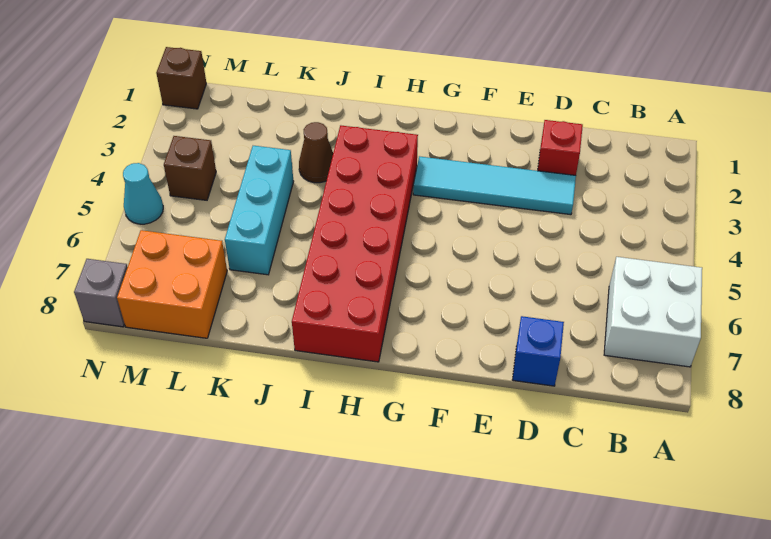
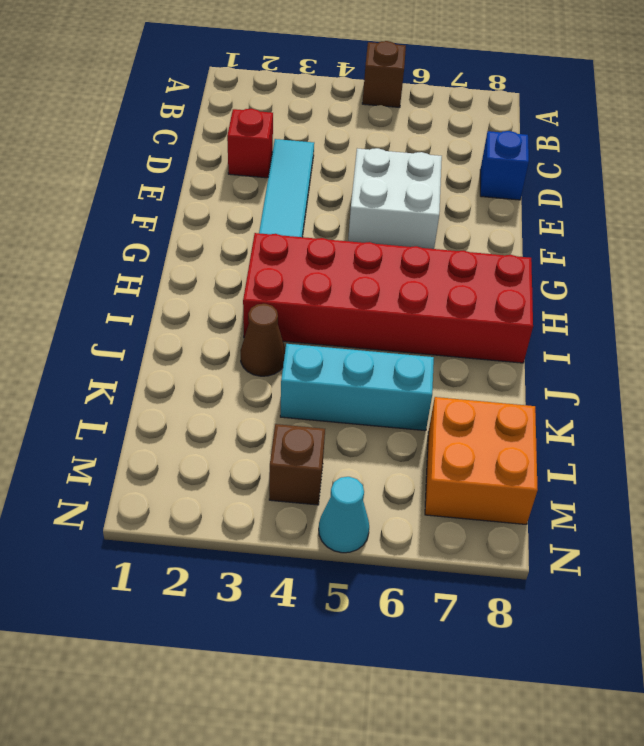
white 2x2 brick [604,257,702,367] -> white 2x2 brick moved to [348,148,442,249]
brown 1x1 brick [156,47,206,109] -> brown 1x1 brick moved to [362,41,406,107]
grey 1x1 brick [74,259,128,327] -> none

